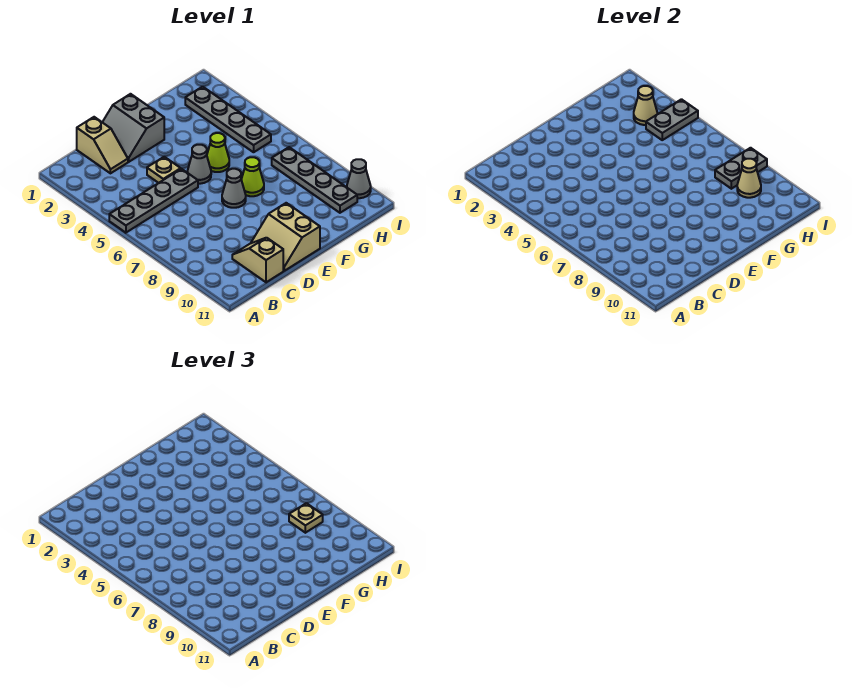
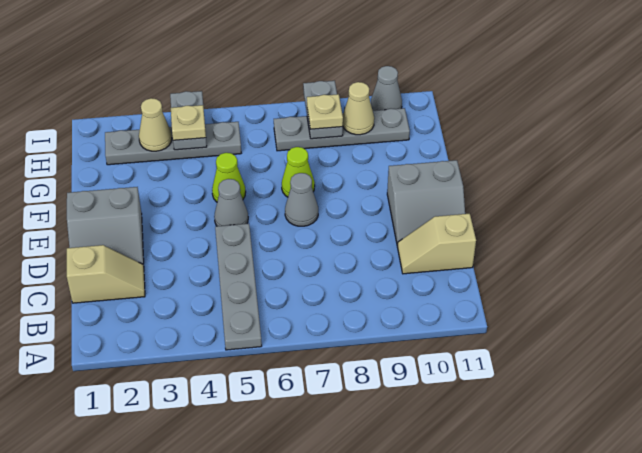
tan 1x1 plate [147,157,181,183] -> tan 1x1 plate moved to [171,105,206,140]
tan 2x2 slope [251,203,320,271] -> grey 2x2 slope [387,160,465,246]

